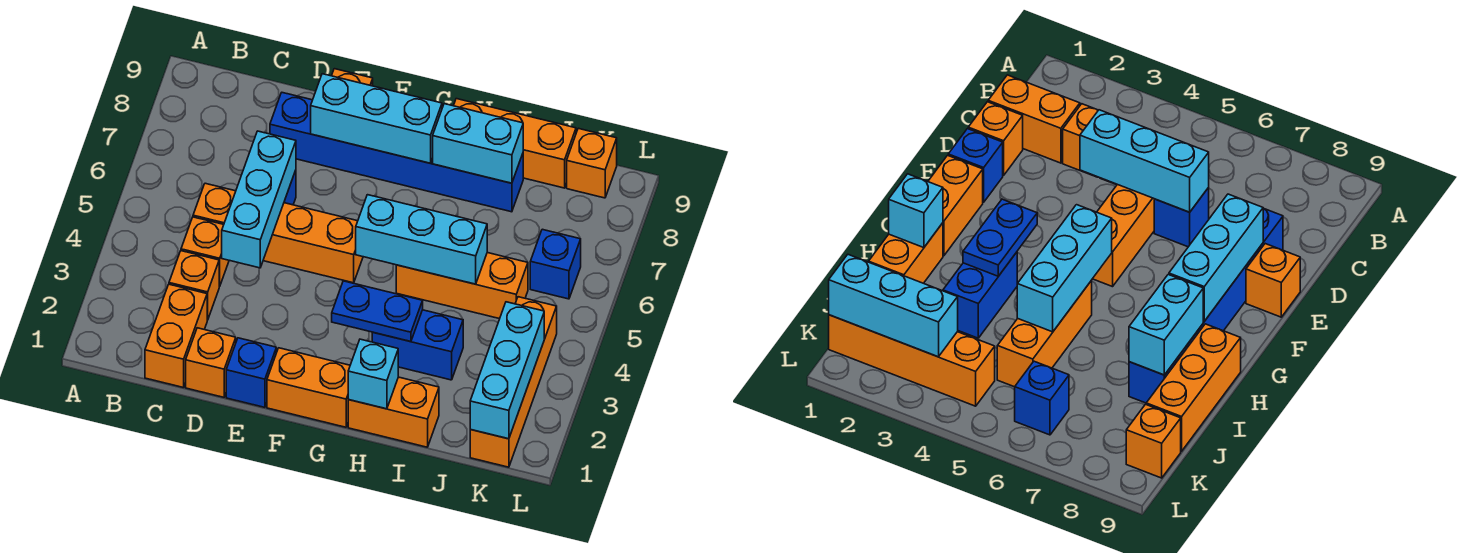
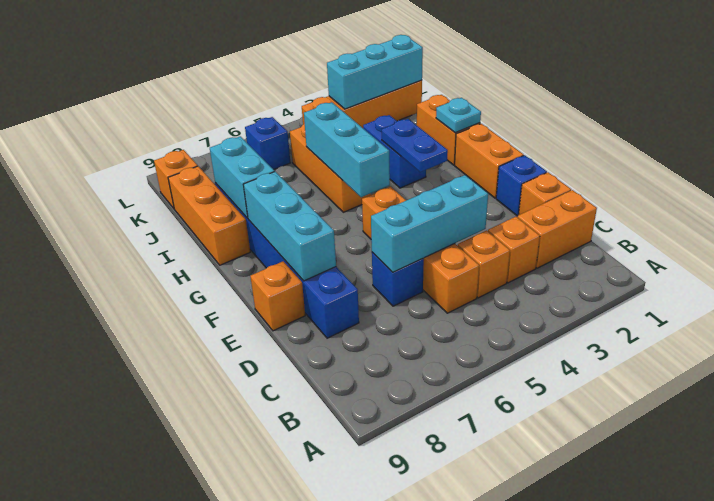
cyan 1x1 brick [348,339,398,409] -> cyan 1x1 plate [436,98,481,133]

